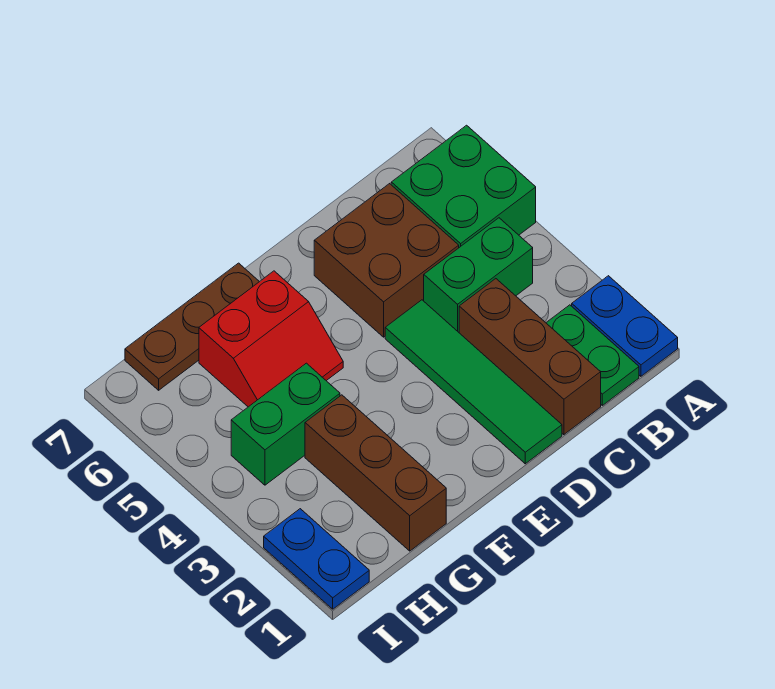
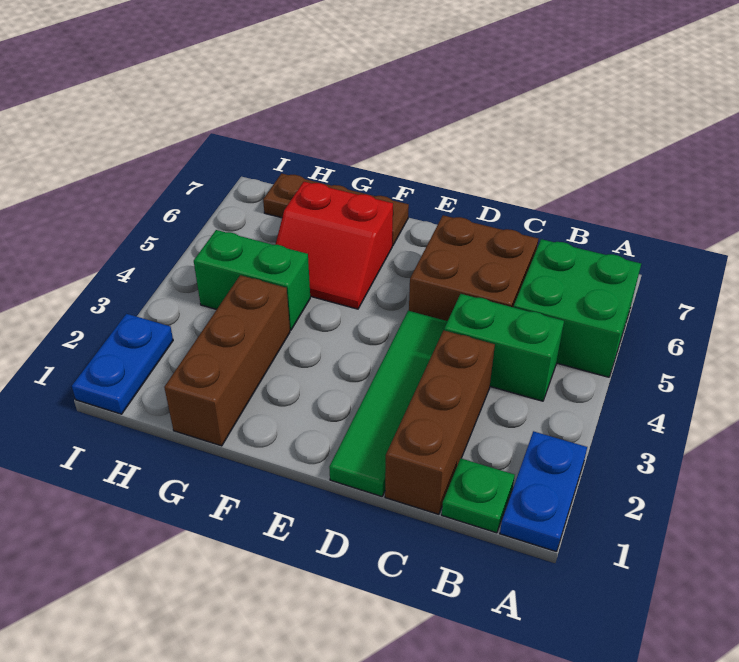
green 1x2 plate [546,305,639,405] -> green 1x1 plate [442,458,515,533]

